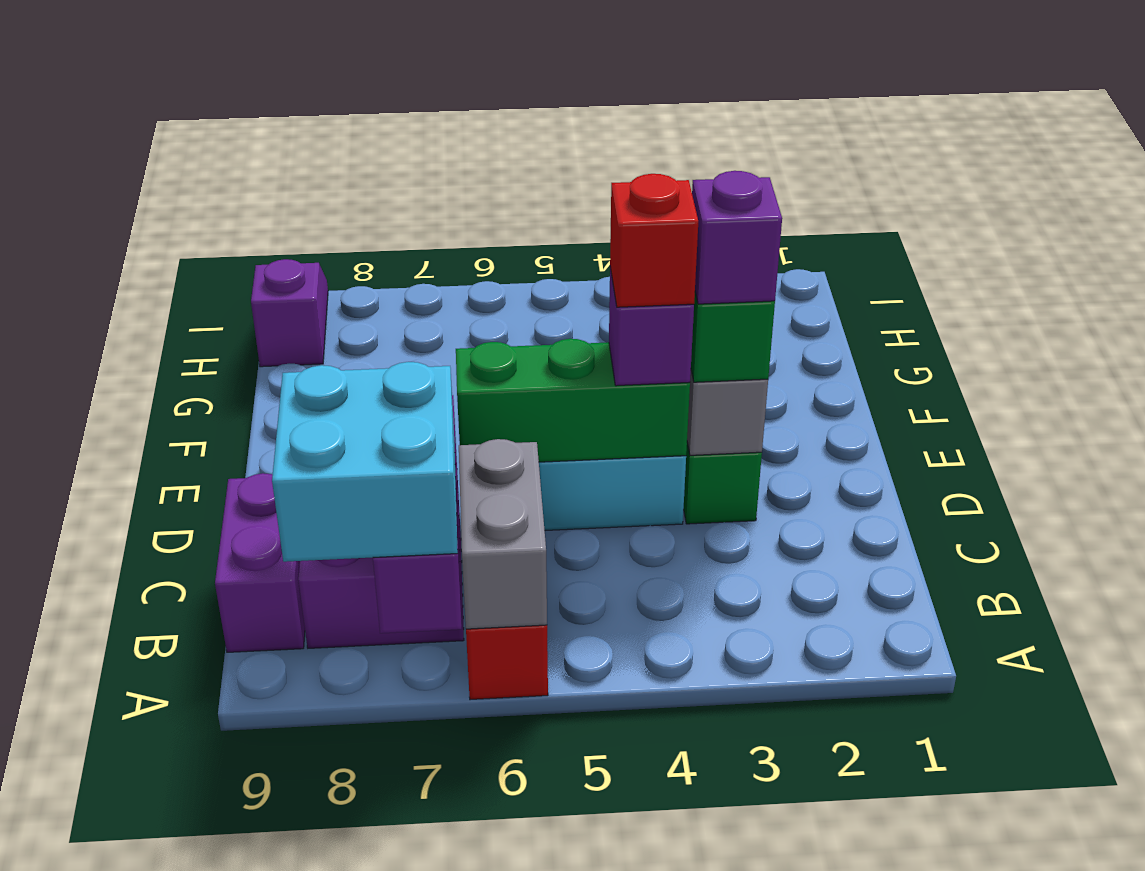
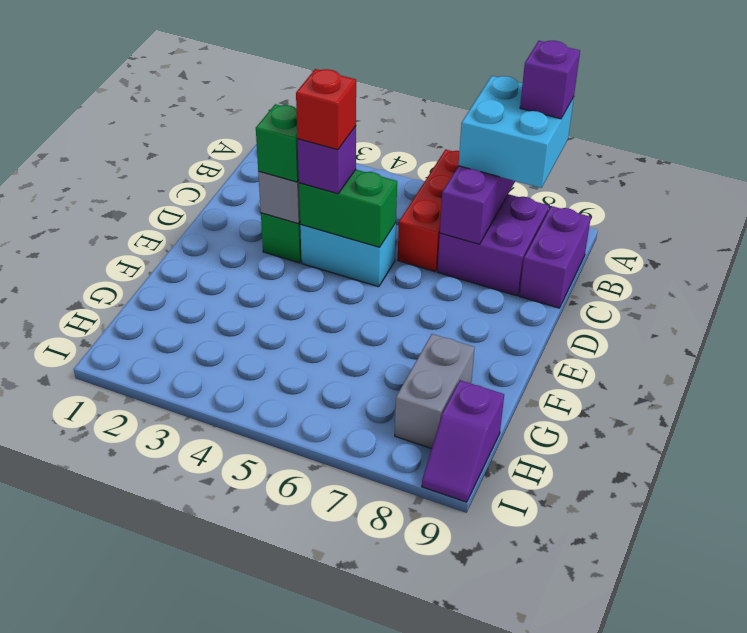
grey 1x2 brick [459,439,547,629] -> grey 1x2 brick moved to [395,334,475,449]
purple 1x1 brick [692,171,782,304] -> purple 1x1 brick moved to [520,41,580,119]
green 1x3 brick [456,339,690,462] -> green 1x2 brick [299,170,397,247]

